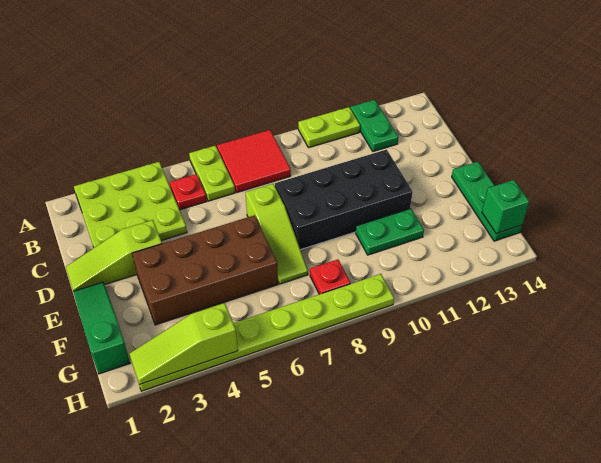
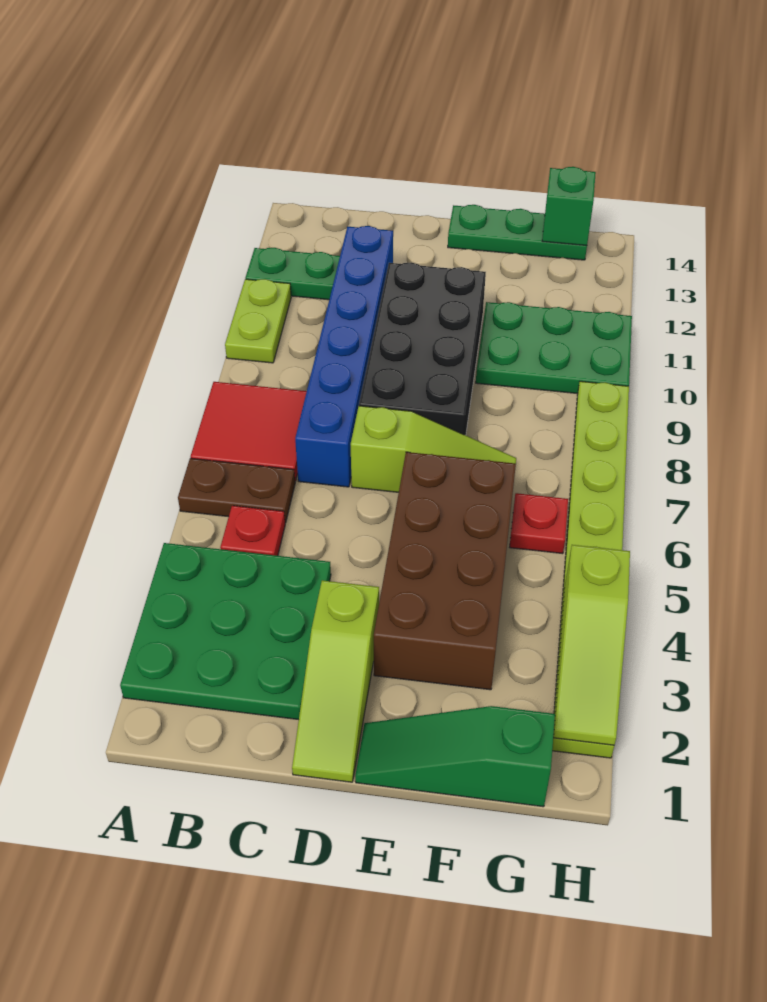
lime 3x3 plate [74,162,187,248] -> green 3x3 plate [120,543,331,720]
lime 1x2 plate [189,146,235,201] -> brown 1x2 plate [178,458,295,523]
none -> blue 1x6 brick [295,226,393,487]
green 1x2 plate [356,208,424,255] -> green 2x3 plate [476,302,632,394]
red 1x1 plate [310,259,351,294] -> red 1x1 plate moved to [510,493,568,554]

